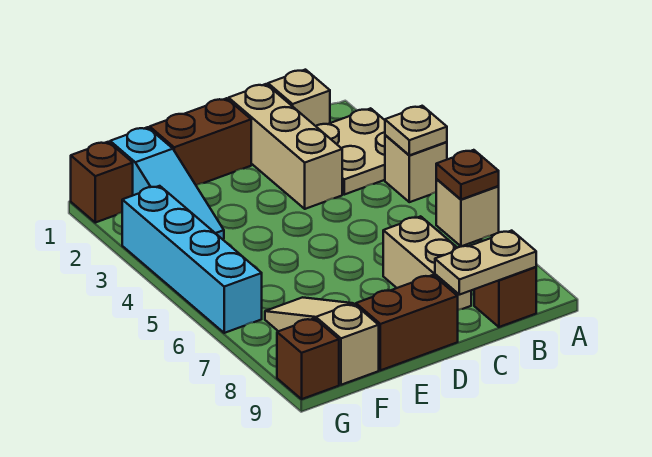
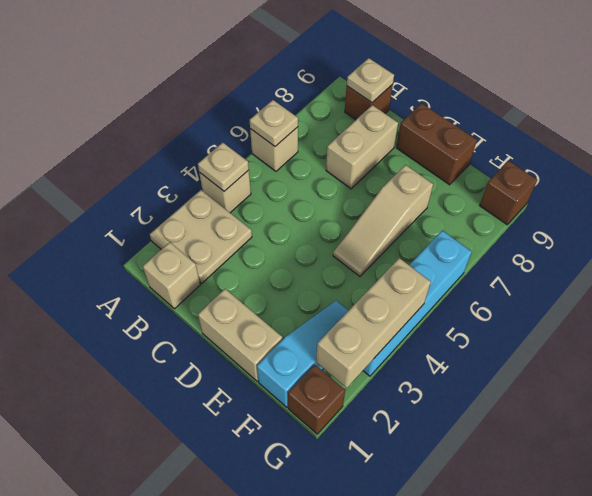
brown 1x1 plate [436,150,499,199] -> tan 1x1 plate [250,100,298,146]
tan 1x2 plate [435,231,536,295] -> tan 1x1 plate [347,58,394,103]
tan 1x3 brick [229,84,342,209] -> tan 1x3 brick moved to [316,258,431,388]
brown 1x2 brick [150,98,251,185] -> tan 1x2 brick [198,289,283,381]
tan 1x3 slope [265,297,379,385] -> tan 1x3 slope moved to [333,165,433,276]

